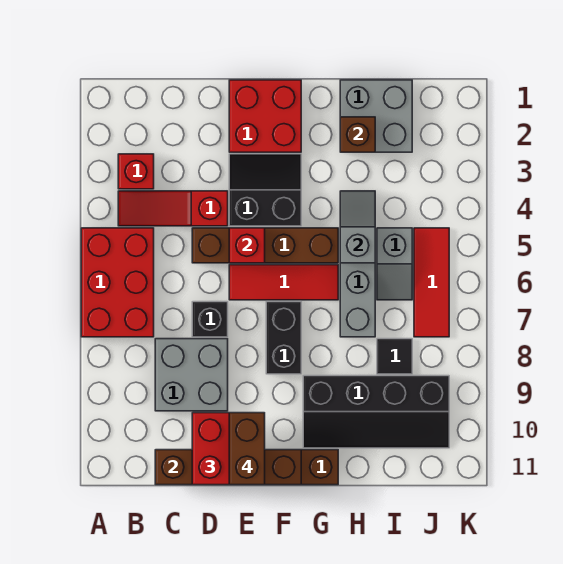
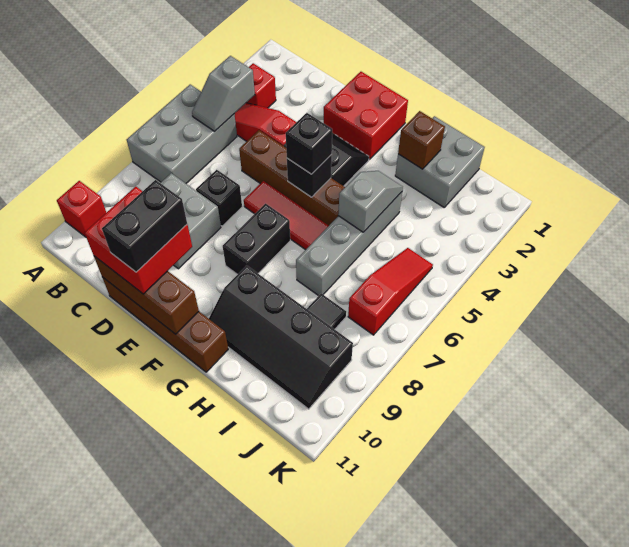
red 2x3 brick [81,228,154,337] -> grey 2x3 brick [127,84,237,183]
brown 1x4 brick [155,450,301,485] -> brown 1x3 brick [94,256,199,334]
red 1x1 brick [229,228,265,263] -> red 1x1 brick moved to [57,181,106,237]
brown 1x2 brick [229,413,265,485] -> black 1x2 brick [102,180,187,272]
none -> black 1x1 brick [287,155,332,197]
none -> black 1x1 brick [286,113,332,174]
grey 1x2 slope [377,228,412,300] -> grey 1x2 slope moved to [192,56,255,131]
red 1x3 tile [414,228,449,337] -> red 1x3 slope [348,248,433,335]

